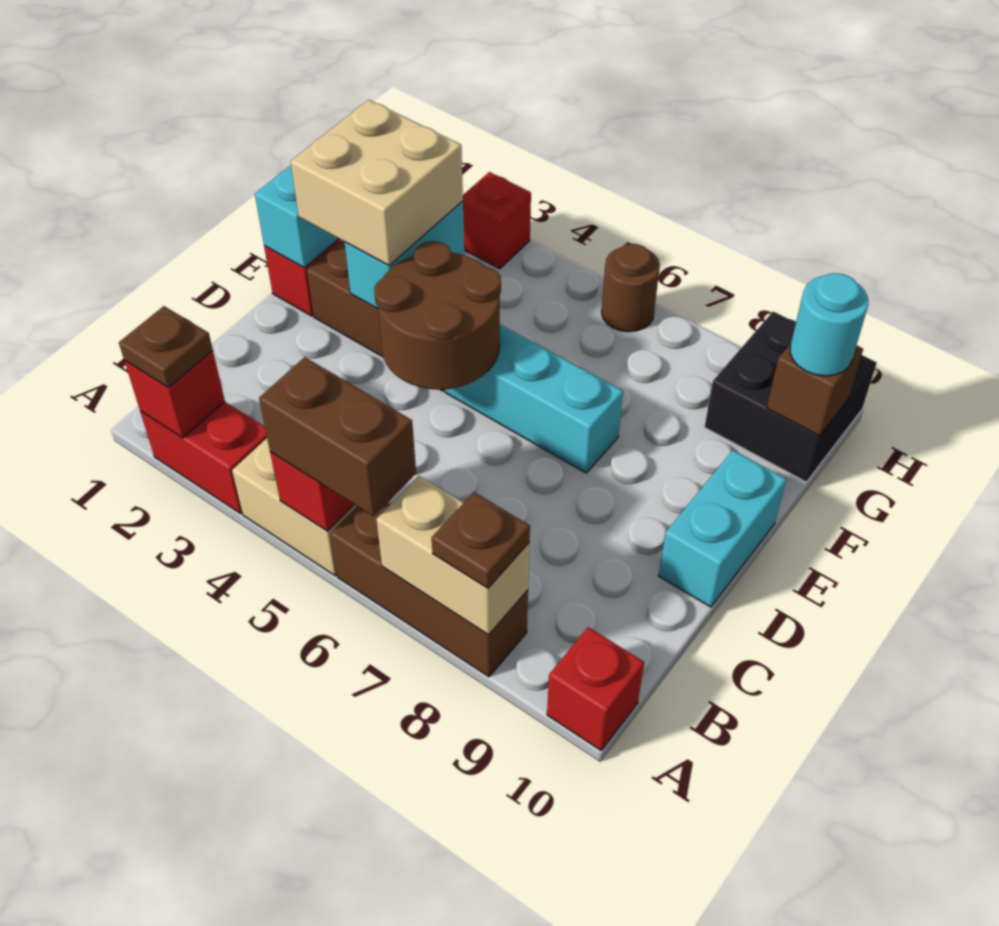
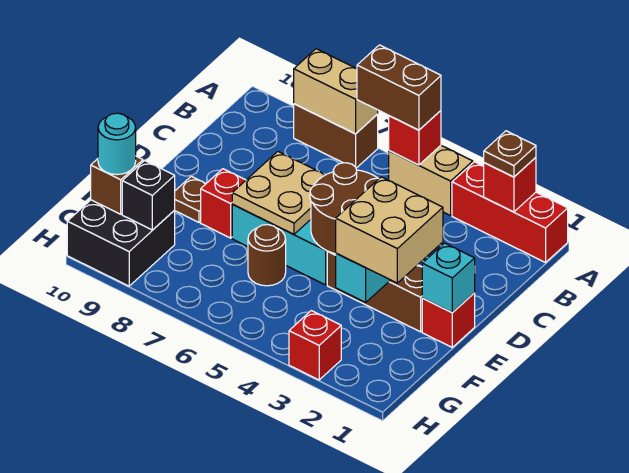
red 1x2 brick [140,402,267,514] -> red 1x3 brick [452,162,568,262]
brown 1x3 brick [330,503,528,677] -> brown 1x2 brick [294,104,378,168]
brown 1x1 plate [432,492,530,588] -> brown 1x1 plate moved to [175,176,206,222]
red 1x1 brick [547,627,644,750] -> red 1x1 brick moved to [201,169,246,238]
none -> tan 2x2 plate [232,151,325,234]
cyan 1x2 brick [659,450,786,607] -> none
none -> black 1x1 brick [122,161,175,230]
brown 1x1 round brick [601,244,660,332] -> brown 1x1 round brick moved to [248,225,286,286]

